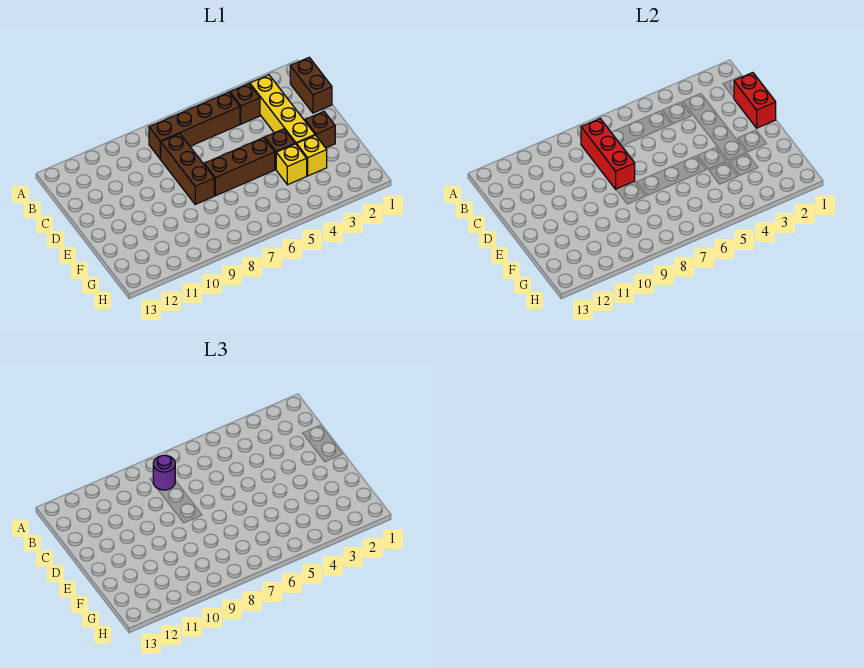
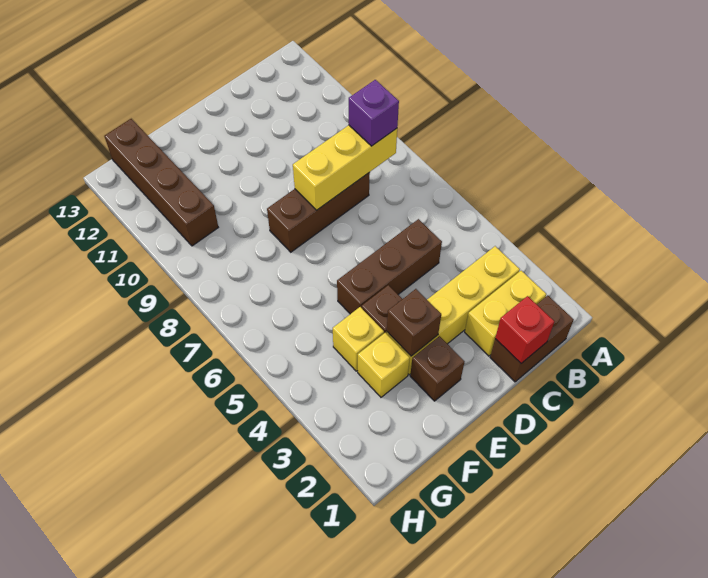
none -> yellow 1x2 brick [465,271,546,356]
brown 1x1 brick [230,84,260,124] -> brown 1x1 brick moved to [387,289,441,356]
brown 1x4 brick [149,92,240,159] -> brown 1x4 brick moved to [104,119,218,246]
red 1x3 brick [581,119,635,189] -> yellow 1x3 brick [293,125,397,210]
purple 1x1 round brick [153,455,175,490] -> purple 1x1 brick [349,80,399,146]
red 1x2 brick [734,73,776,128] -> red 1x1 brick [495,296,554,363]
brown 1x3 brick [204,138,275,196] -> brown 1x3 brick turned to [337,219,442,314]

